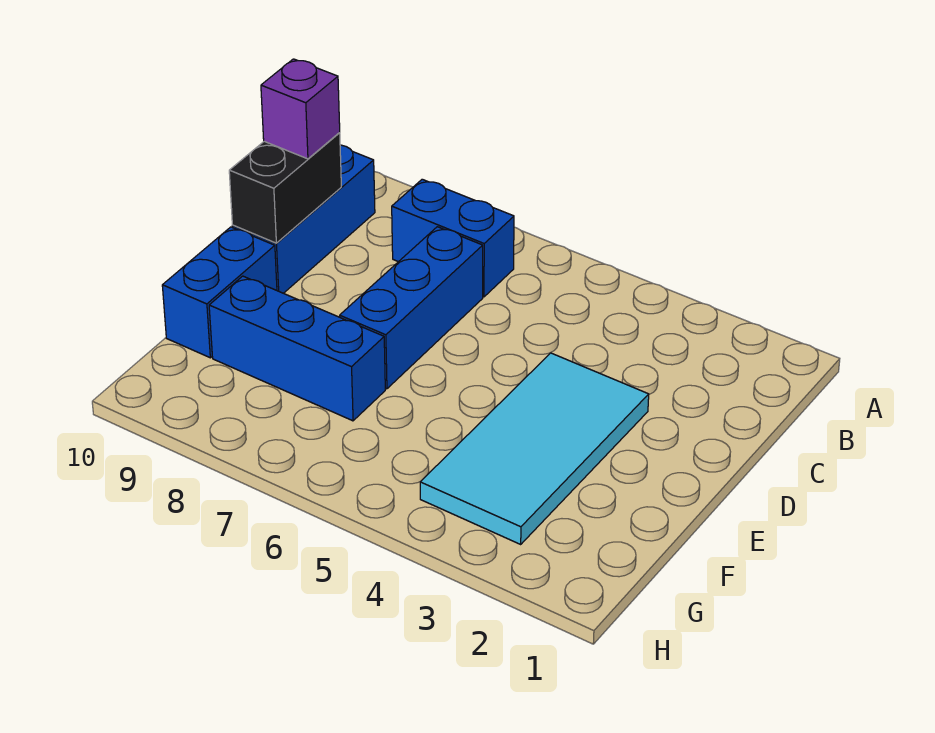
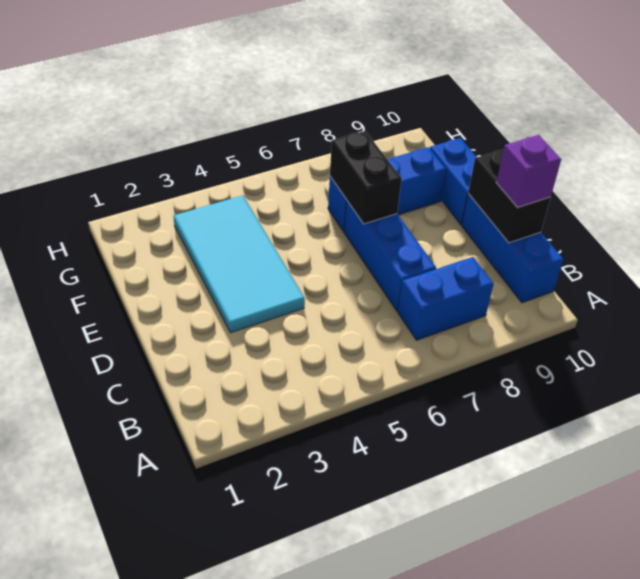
none -> black 1x2 brick [330,131,402,224]

